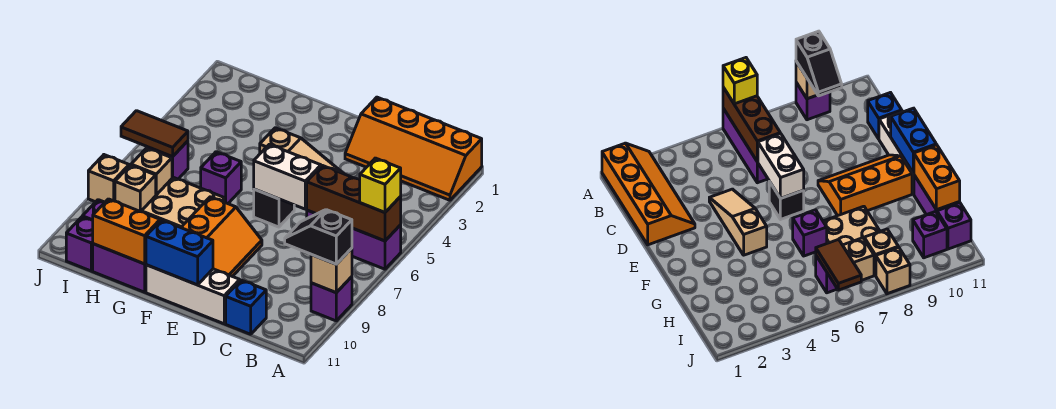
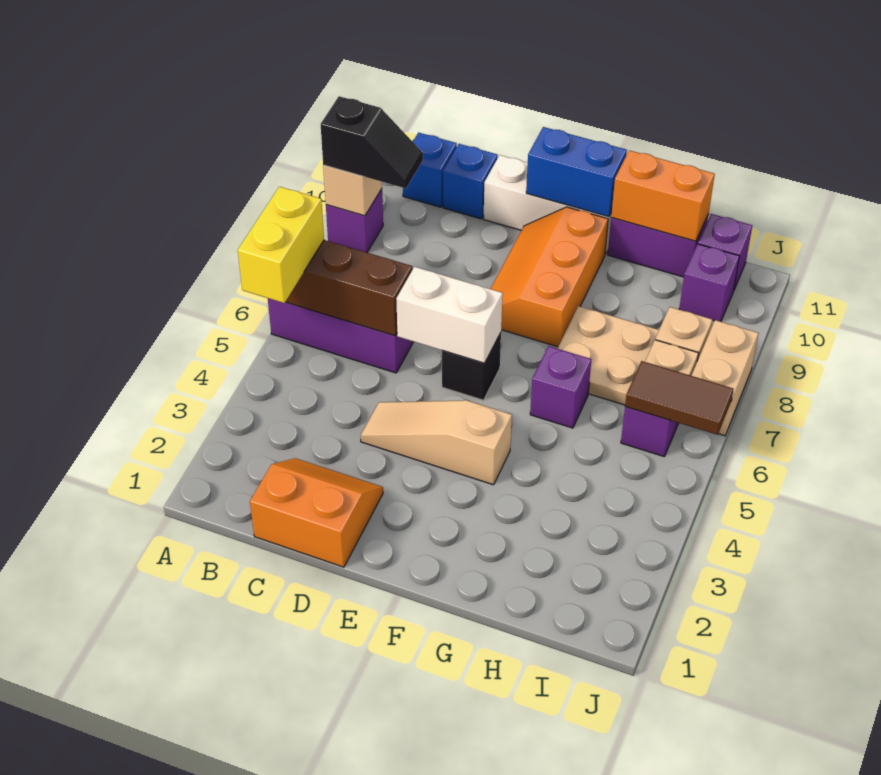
orange 2x4 slope [345,97,482,200] -> orange 2x2 slope [250,458,383,567]
yellow 1x1 brick [360,158,401,212] -> yellow 1x2 brick [238,187,324,303]
none -> blue 1x1 brick [403,133,457,207]
tan 1x1 brick [88,155,129,202] -> tan 1x2 brick [692,320,758,436]

